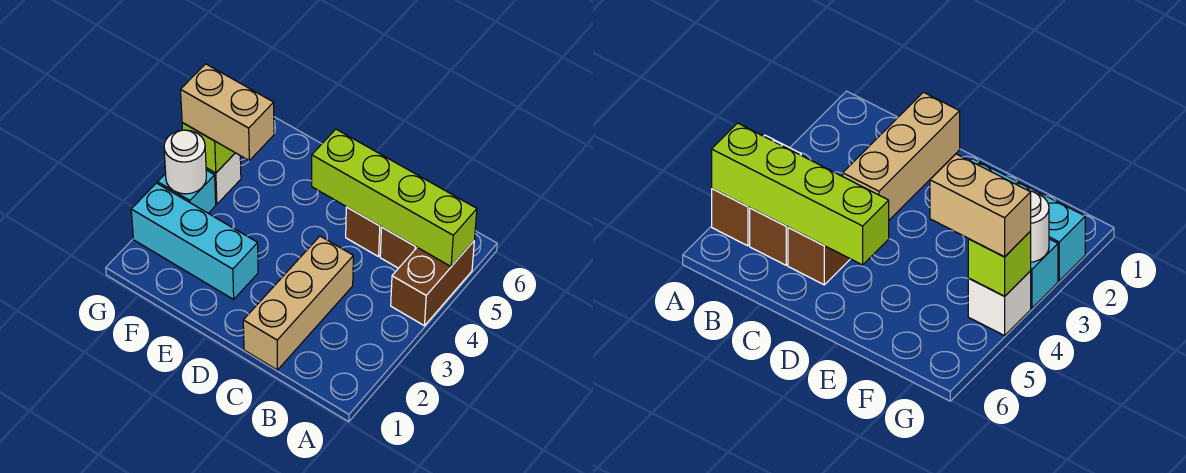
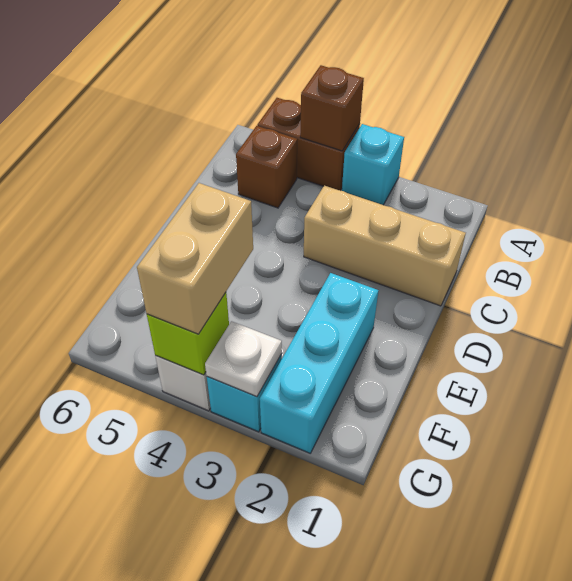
none -> cyan 1x1 brick [342,124,404,205]
lime 1x4 brick [312,129,477,266] -> none
brown 1x1 brick [346,207,381,257] -> brown 1x1 brick moved to [300,65,364,151]
white 1x1 round brick [164,130,206,194] -> white 1x1 plate [205,321,282,397]

